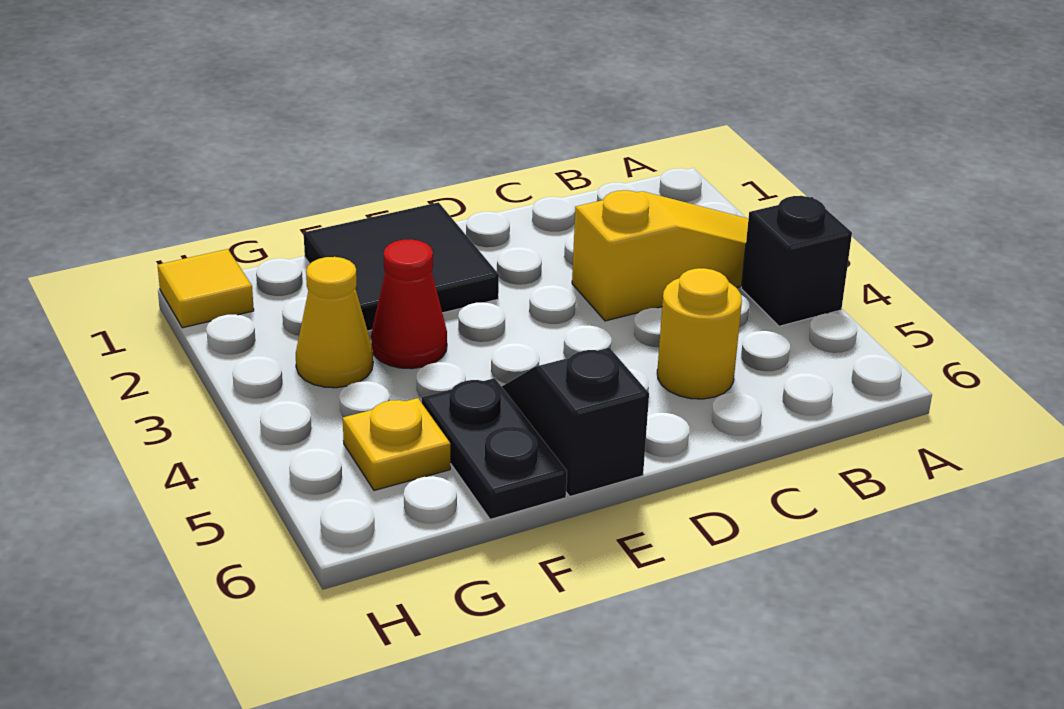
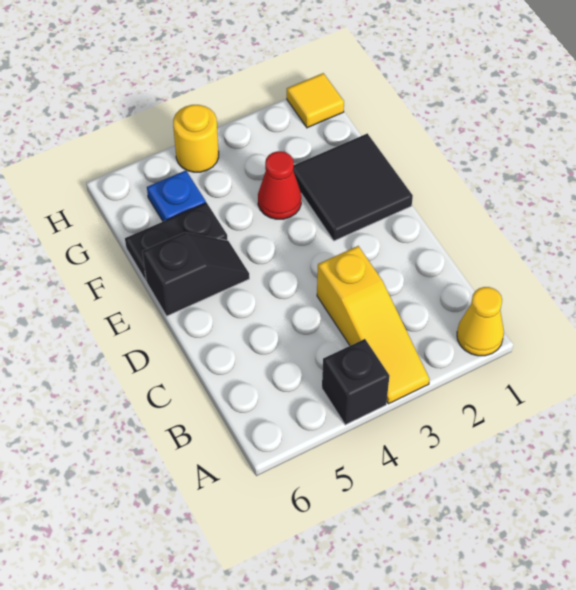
yellow 1x1 round brick [657,268,742,399] -> yellow 1x1 round brick moved to [173,105,219,172]
yellow 1x1 cone [296,257,373,388] -> yellow 1x1 cone moved to [457,287,504,356]
yellow 1x1 plate [343,398,450,490] -> blue 1x1 plate [147,170,206,221]

